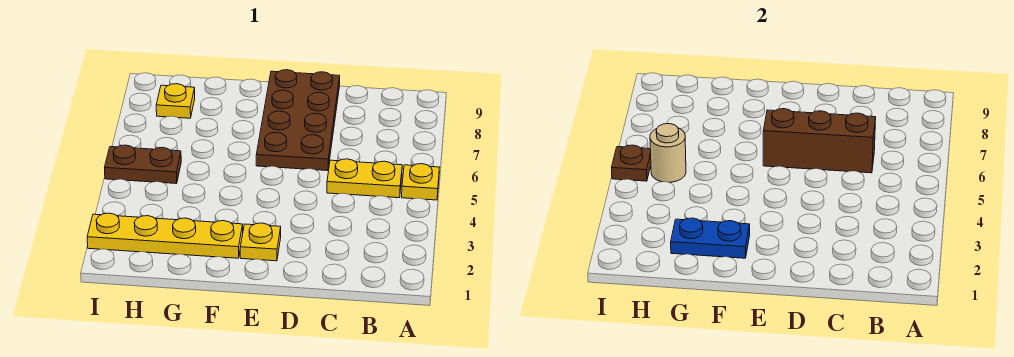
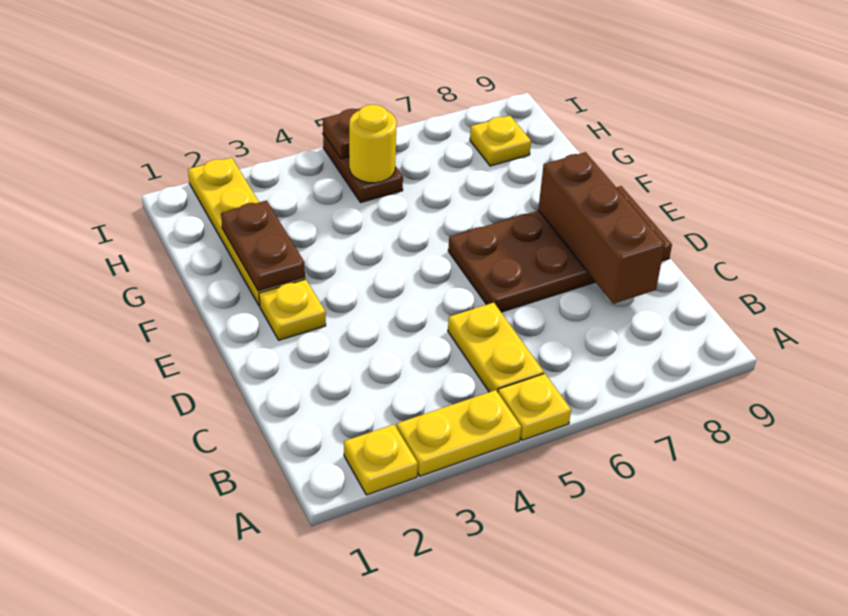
none -> yellow 1x1 plate [344,424,418,495]
none -> yellow 1x2 plate [397,390,521,476]
brown 1x3 brick [763,109,876,173] -> brown 1x3 brick moved to [538,152,665,304]
blue 1x2 plate [671,218,750,258] -> brown 1x2 plate [221,201,305,291]
tan 1x1 round brick [650,123,686,182] -> yellow 1x1 round brick [349,105,397,183]

